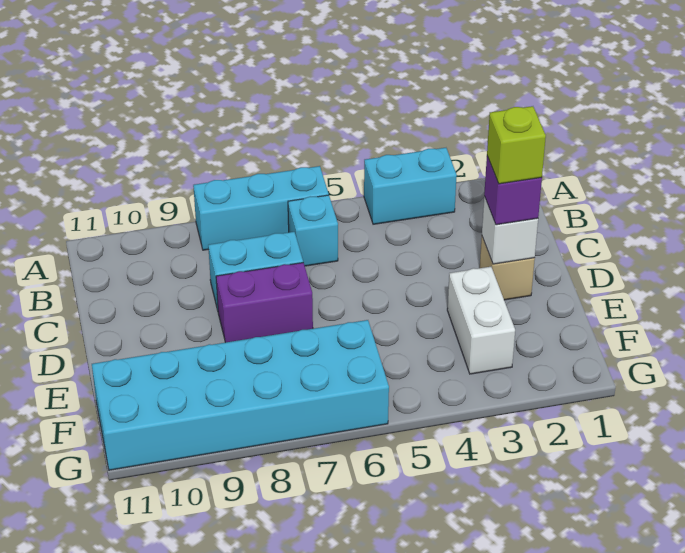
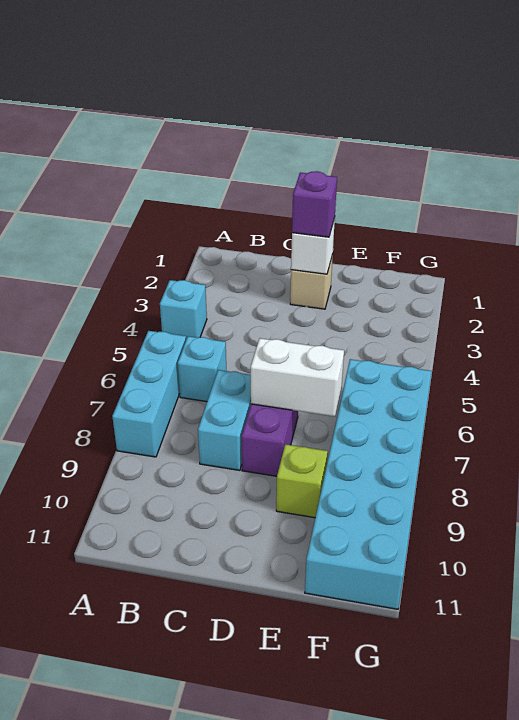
cyan 1x2 brick [364,148,457,224] -> cyan 1x1 brick [160,280,207,339]
lime 1x1 brick [487,106,546,184] -> lime 1x1 brick moved to [276,444,328,518]
white 1x2 brick [447,267,515,374] -> white 1x2 brick moved to [251,338,344,416]

